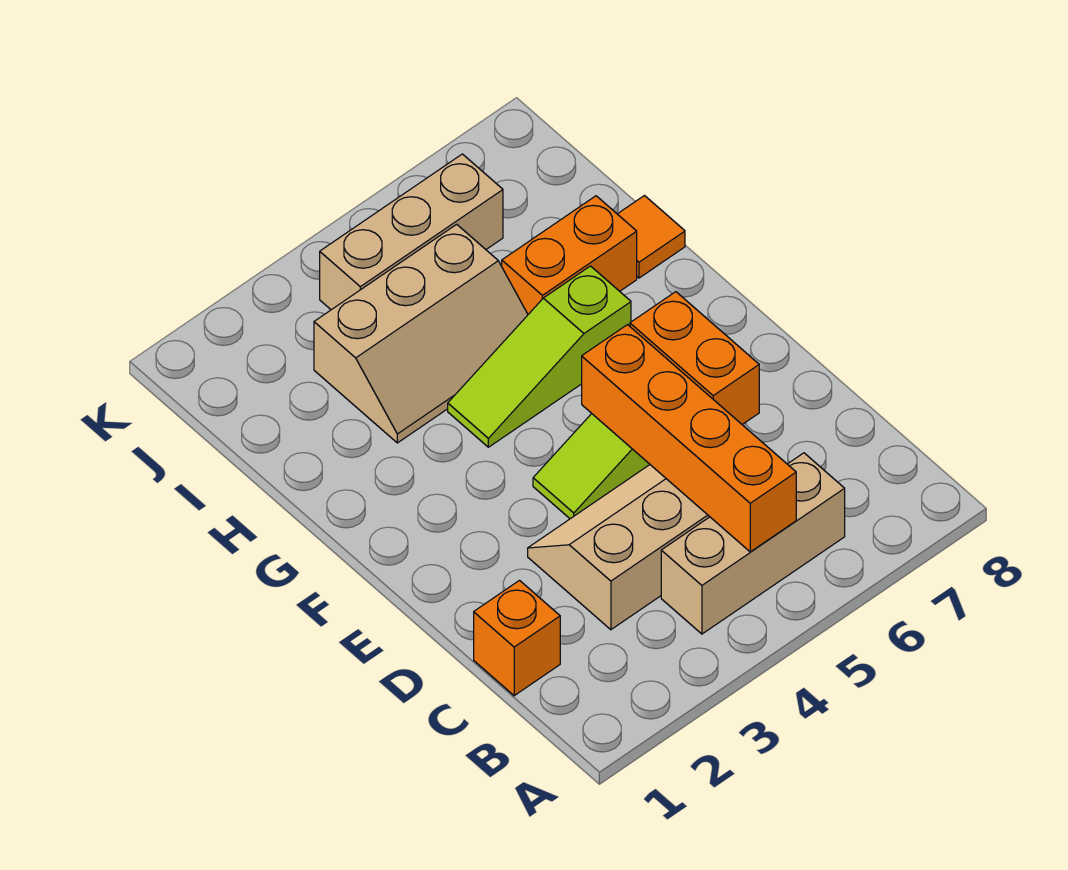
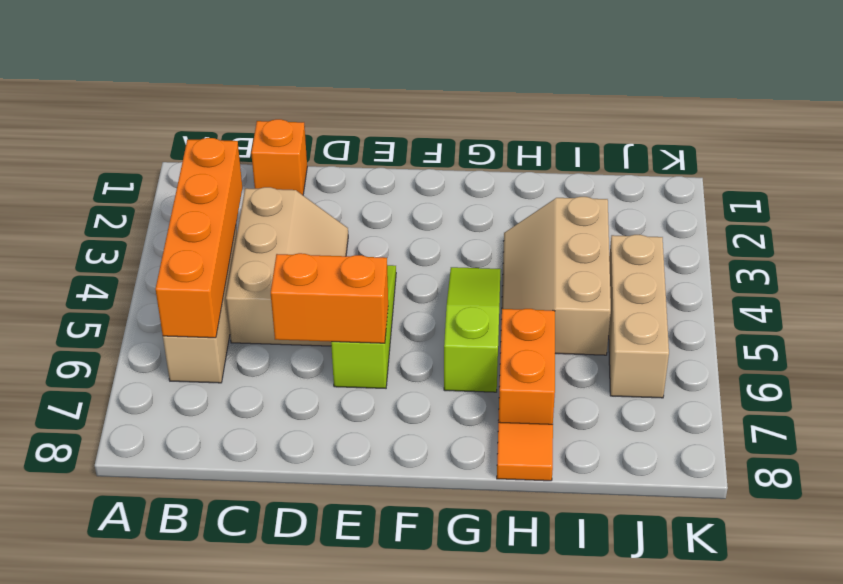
orange 1x4 brick [582,325,796,552] -> orange 1x4 brick turned to [155,138,242,338]

